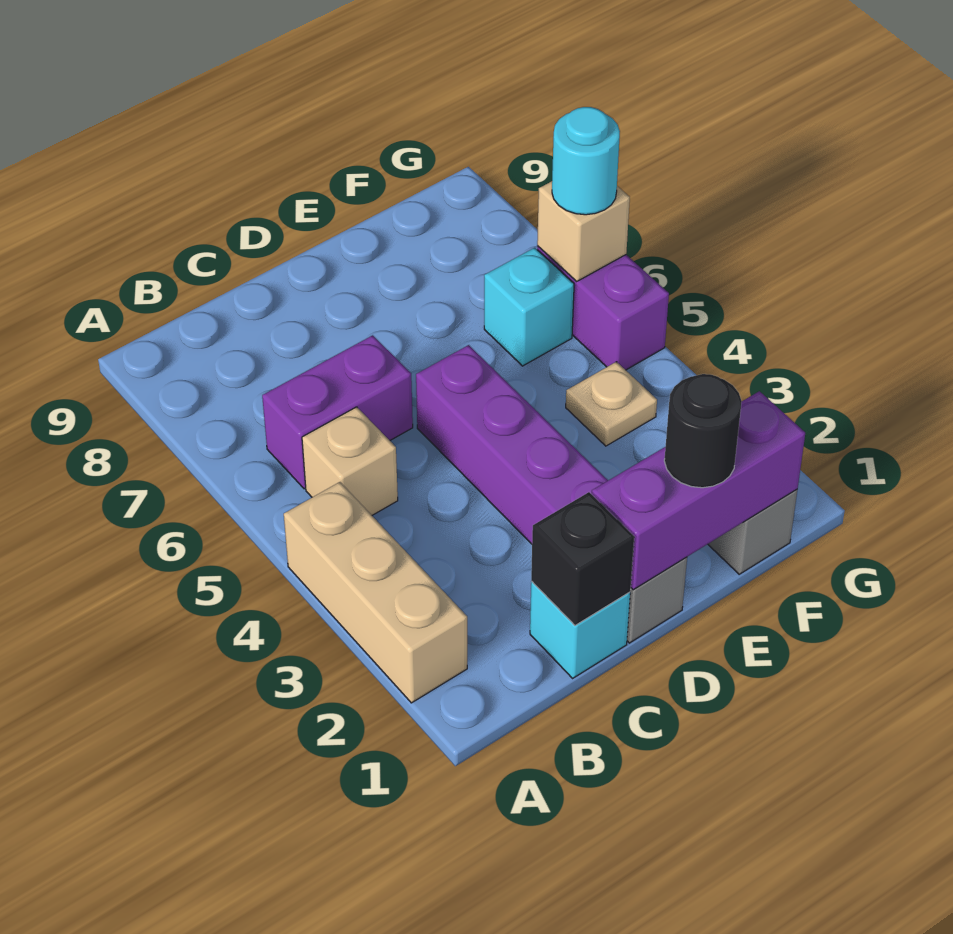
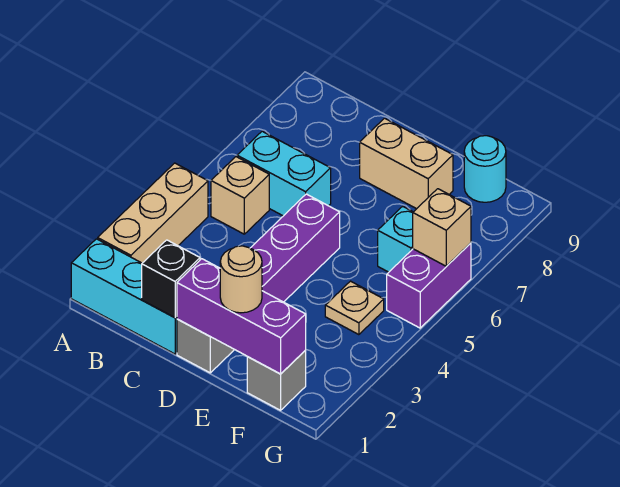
purple 1x2 brick [262,335,413,489] -> cyan 1x2 brick [237,131,331,216]
cyan 1x1 brick [530,582,630,678] -> cyan 1x3 brick [71,239,177,354]
none -> tan 1x2 brick [360,118,453,209]
black 1x1 round brick [664,374,742,488] -> tan 1x1 round brick [220,246,262,313]
cyan 1x1 round brick [552,107,620,215] -> cyan 1x1 round brick moved to [464,136,506,202]

